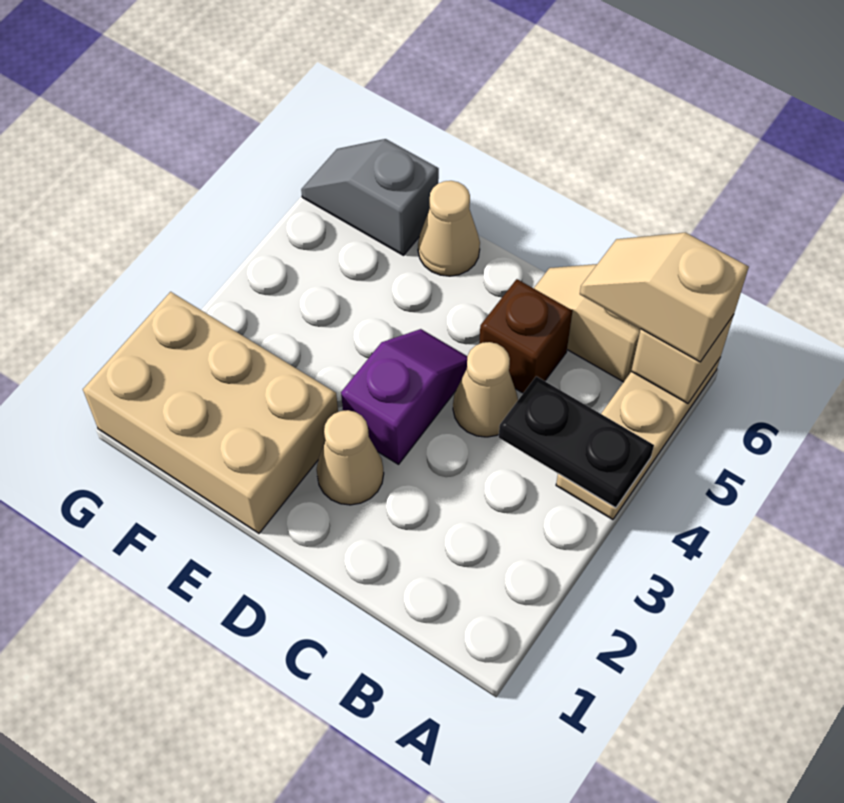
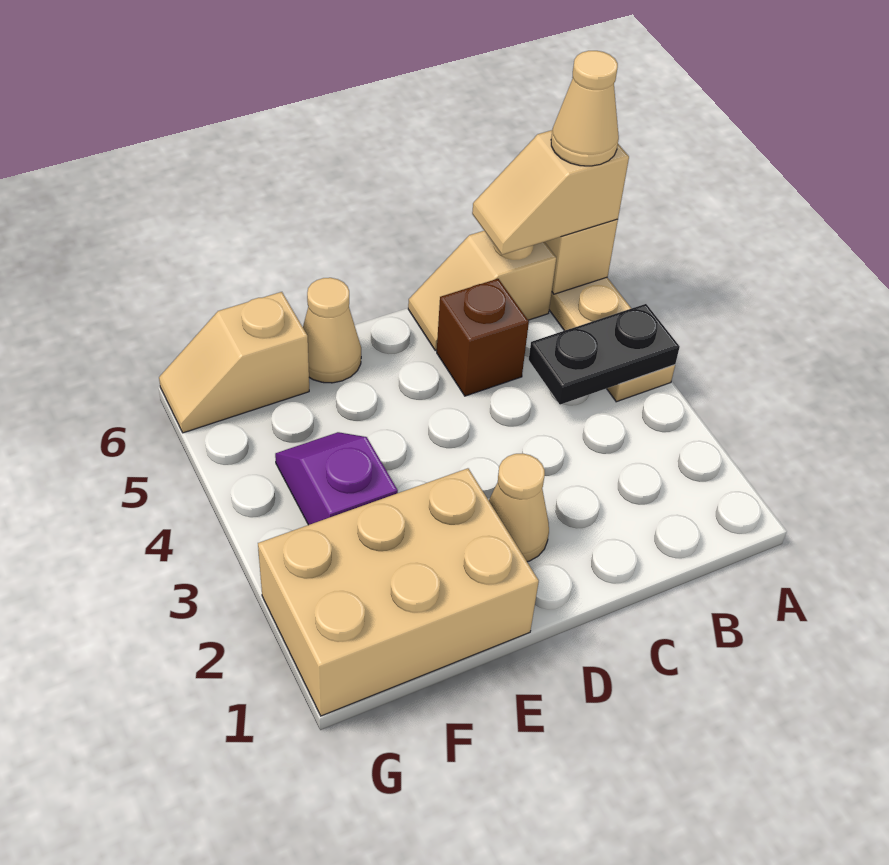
tan 1x1 cone [453,342,518,437] -> tan 1x1 cone moved to [551,51,619,166]
purple 1x2 slope [341,329,467,464] -> purple 1x2 slope moved to [275,432,398,525]
grey 1x2 slope [301,139,439,255] -> tan 1x2 slope [159,292,309,433]

